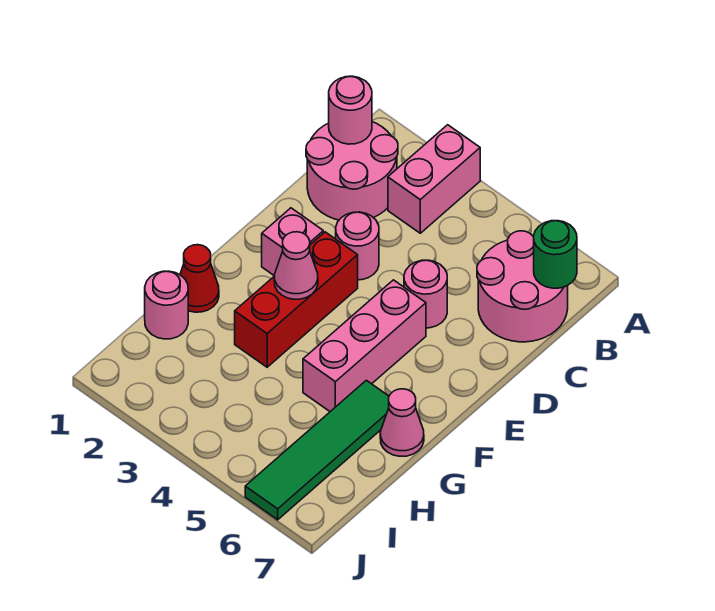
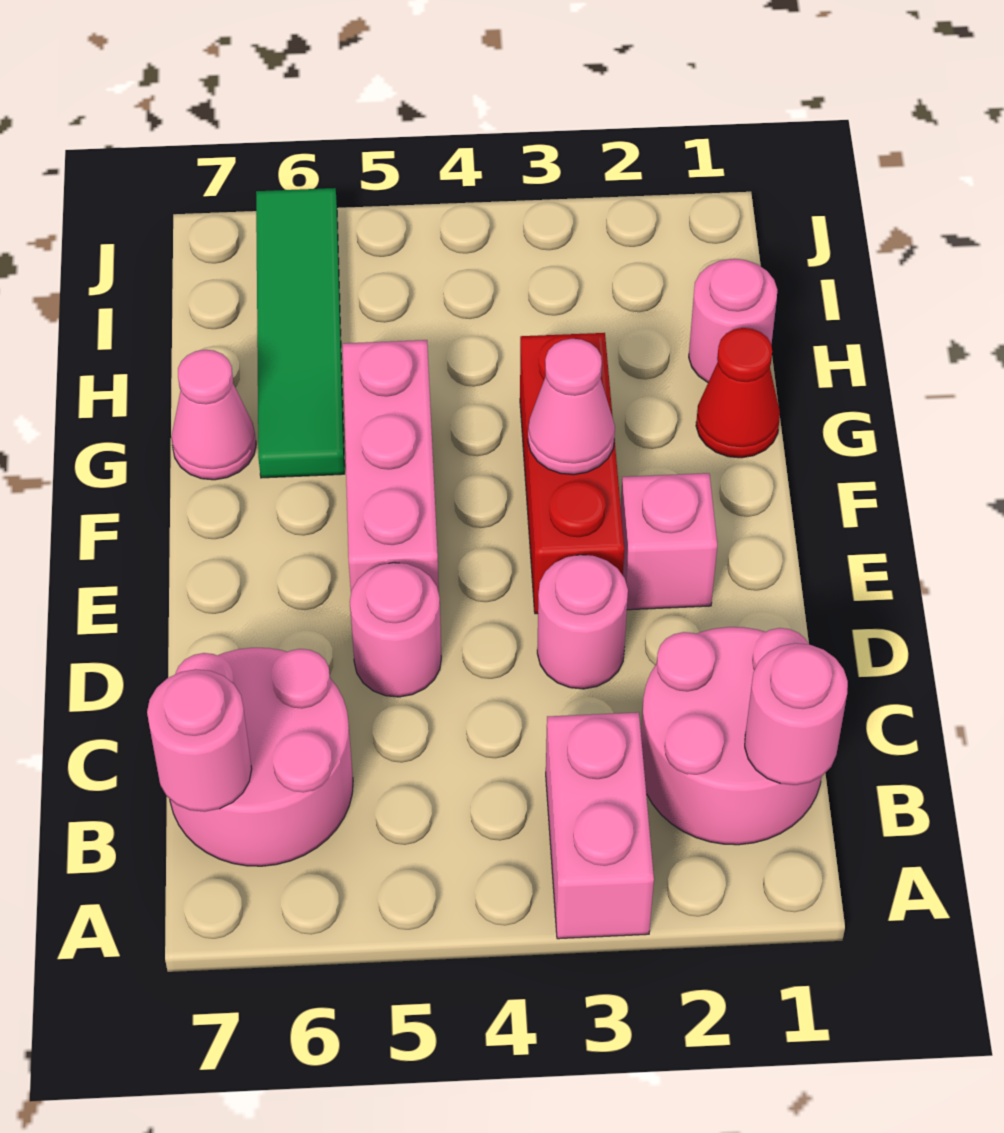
green 1x1 round brick [534,221,577,288] -> pink 1x1 round brick [147,669,252,812]

